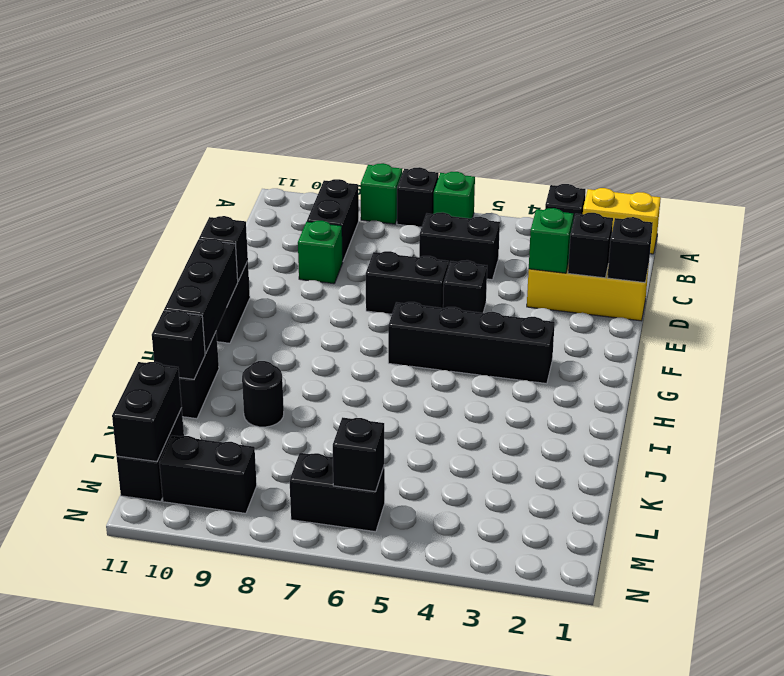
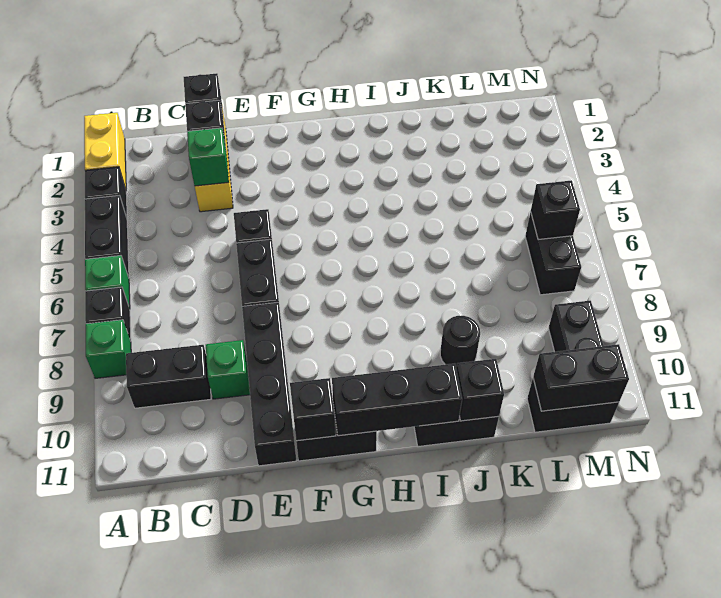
black 1x2 brick [419,212,500,280] -> black 1x2 brick moved to [85,195,129,278]
black 1x4 brick [388,302,555,384] -> black 1x4 brick moved to [242,302,297,466]

